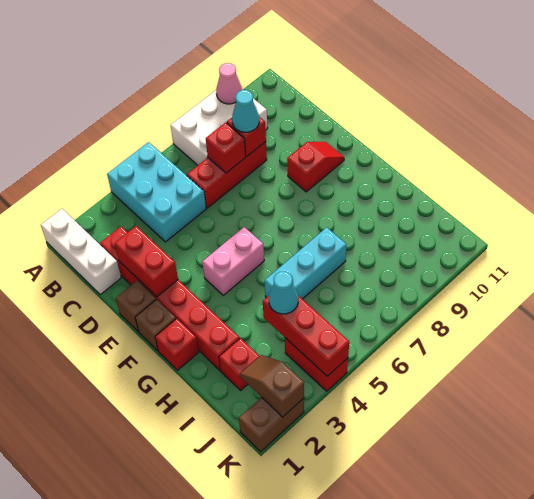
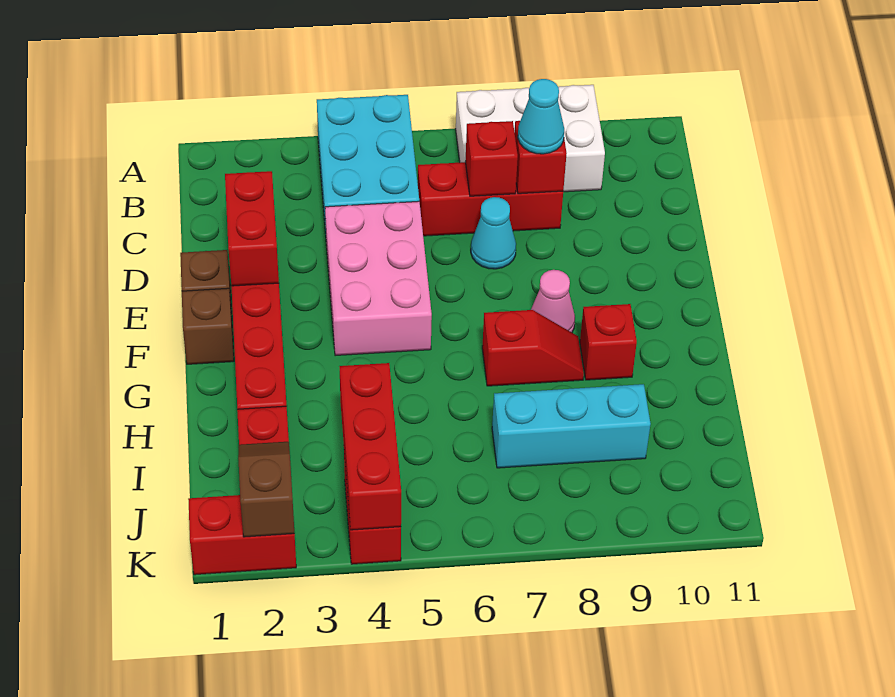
white 1x3 brick [41,209,121,295] -> none
pink 1x1 cone [216,63,242,104] -> pink 1x1 cone moved to [531,270,575,332]
red 1x2 slope [287,142,344,192] -> red 1x2 slope moved to [482,310,584,386]
pink 1x2 brick [202,227,264,295] -> pink 2x3 brick [325,201,432,356]
red 1x1 brick [155,318,199,370] -> red 1x1 brick moved to [580,304,637,380]
cyan 1x3 brick [265,227,347,299] -> cyan 1x3 brick moved to [492,384,651,468]
cyan 1x1 cone [269,272,298,314] -> cyan 1x1 cone moved to [471,197,516,269]
brown 1x2 brick [239,398,304,452] -> red 1x2 brick [188,495,296,575]

